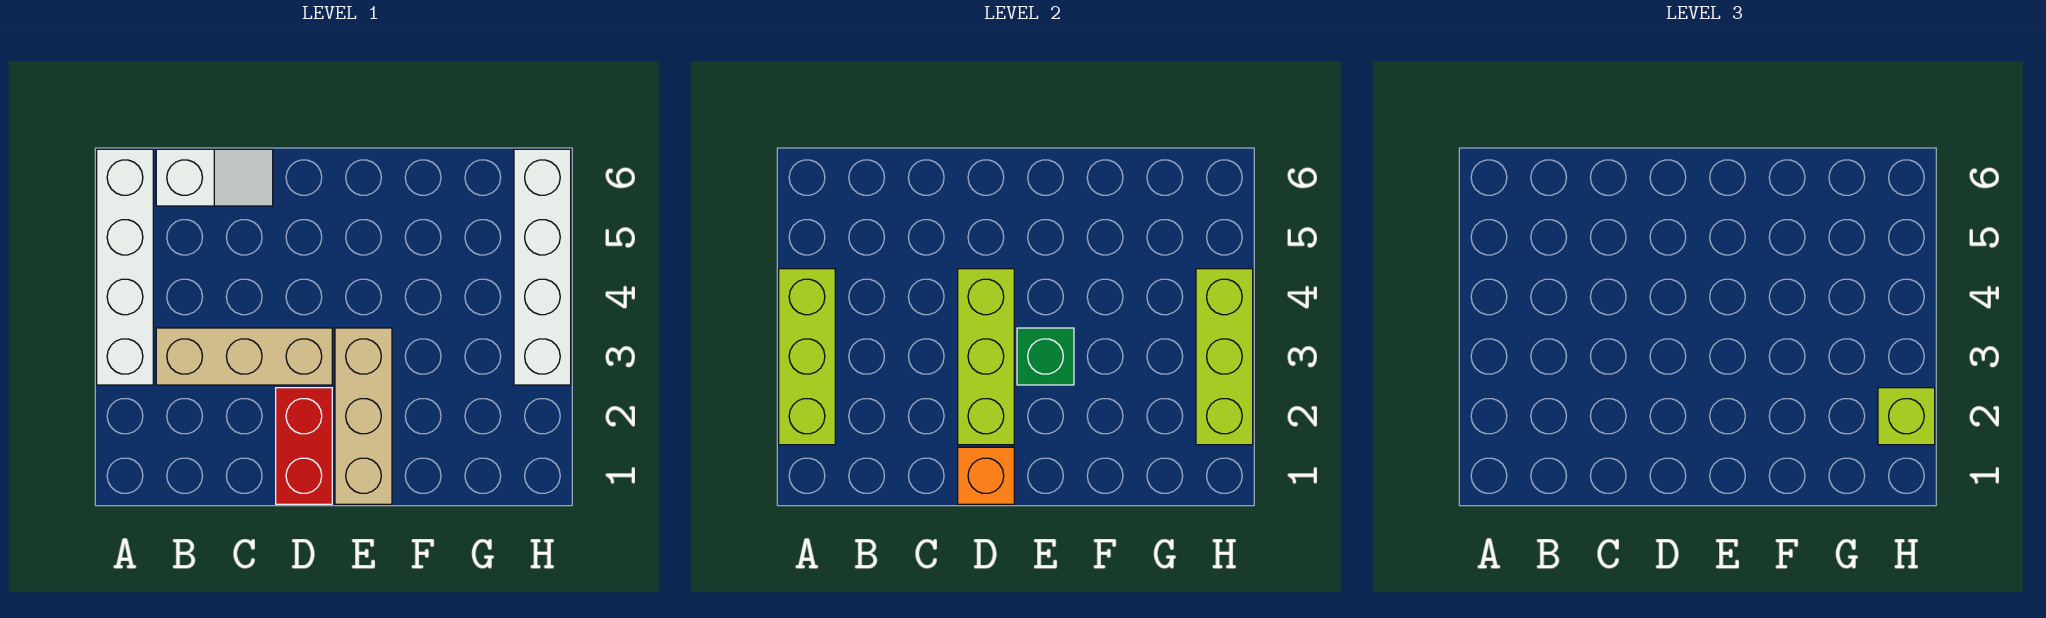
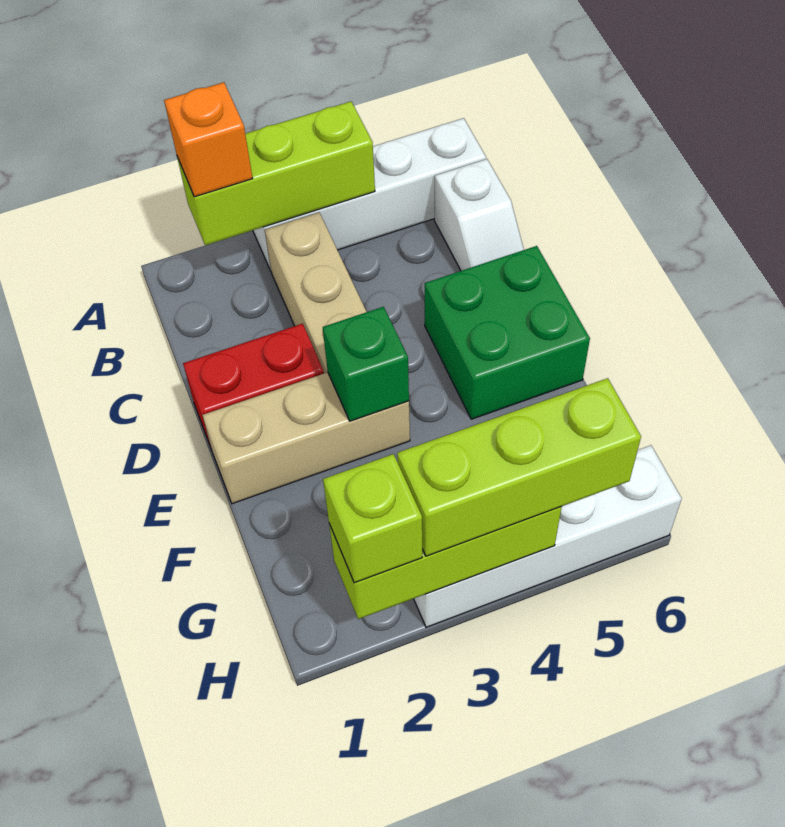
orange 1x1 brick [958,447,1014,504] -> orange 1x1 brick moved to [164,82,253,197]
lime 1x3 brick [958,269,1014,445] -> lime 1x3 brick moved to [397,378,641,556]
none -> green 2x2 brick [425,246,590,419]

